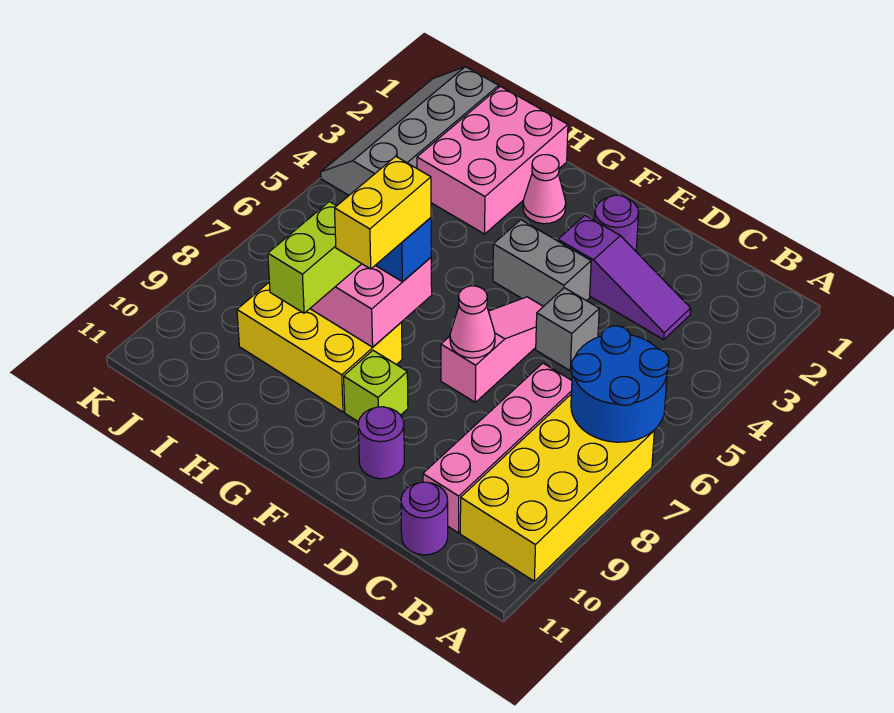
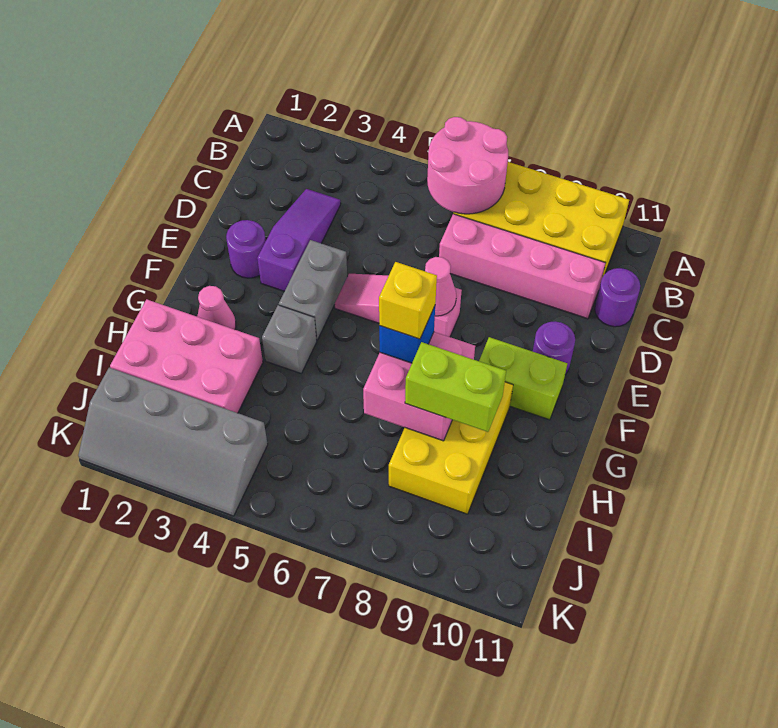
blue 2x2 round brick [571,326,669,442] -> pink 2x2 round brick [427,117,508,214]
grey 1x1 brick [536,288,599,371] -> grey 1x1 brick moved to [262,305,317,373]
lime 1x1 brick [344,350,408,422] -> lime 1x2 brick [479,337,567,420]
yellow 1x2 brick [335,156,431,269] -> yellow 1x1 brick [379,262,437,339]

